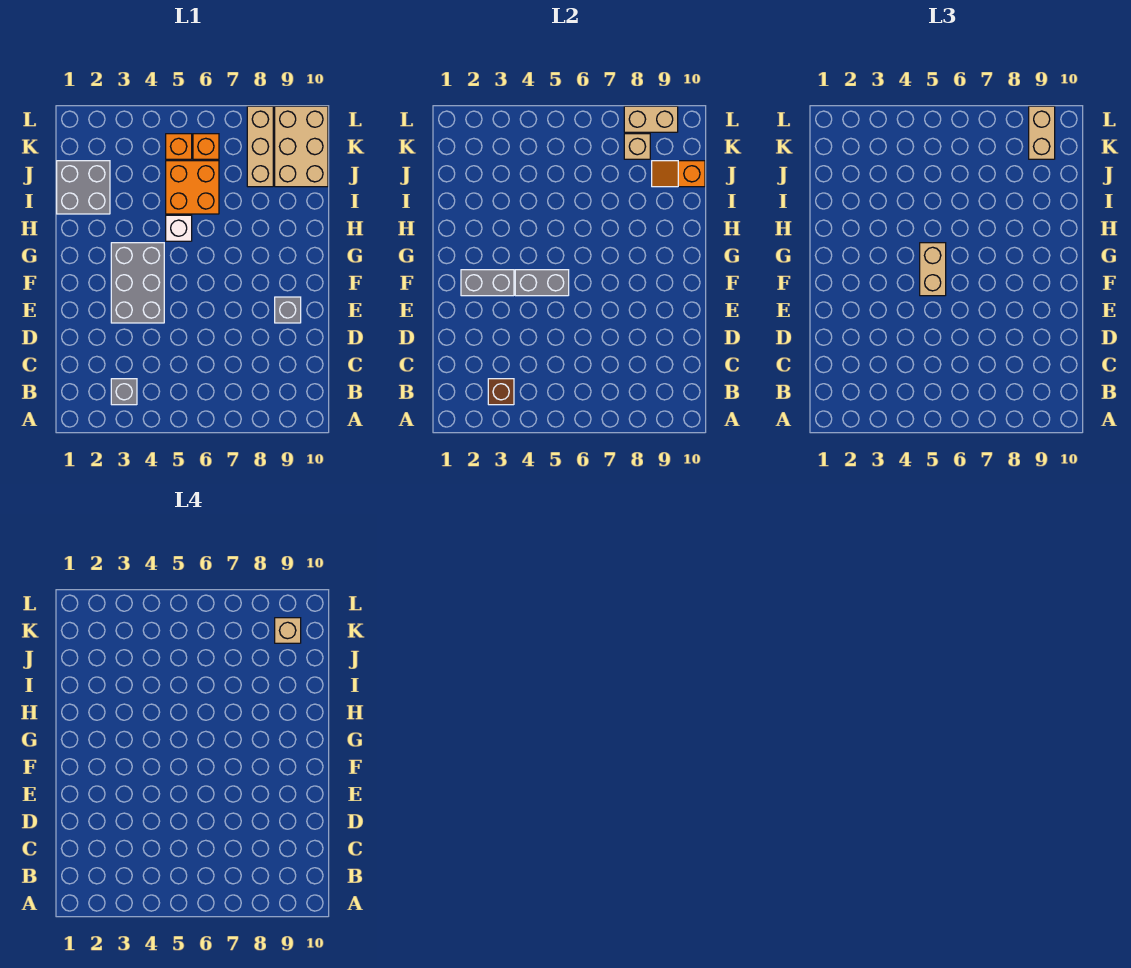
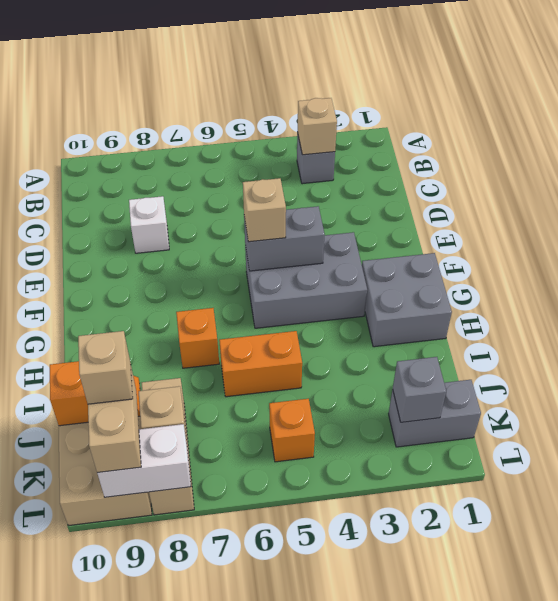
brown 1x1 brick [488,379,514,405] -> tan 1x1 brick [297,98,337,155]
grey 2x3 brick [111,243,164,323] -> grey 2x3 brick turned to [245,232,367,328]
grey 1x1 brick [275,297,301,323] -> grey 1x1 brick moved to [393,357,446,422]
grey 1x2 brick [461,270,514,296] -> grey 1x2 brick moved to [389,380,481,447]
tan 1x2 brick [920,243,946,296] -> tan 1x1 brick [243,178,286,242]
white 1x1 brick [166,215,192,241] -> white 1x1 brick moved to [129,196,169,253]
grey 2x2 brick [57,161,110,214] -> grey 2x2 brick moved to [362,253,452,347]
orange 2x2 brick [166,161,219,214] -> orange 1x2 brick [219,331,302,397]
orange 1x1 brick [193,134,219,159] -> orange 1x1 brick moved to [176,308,219,368]
tan 1x2 brick [624,106,678,132] -> white 1x2 brick [97,424,191,497]

